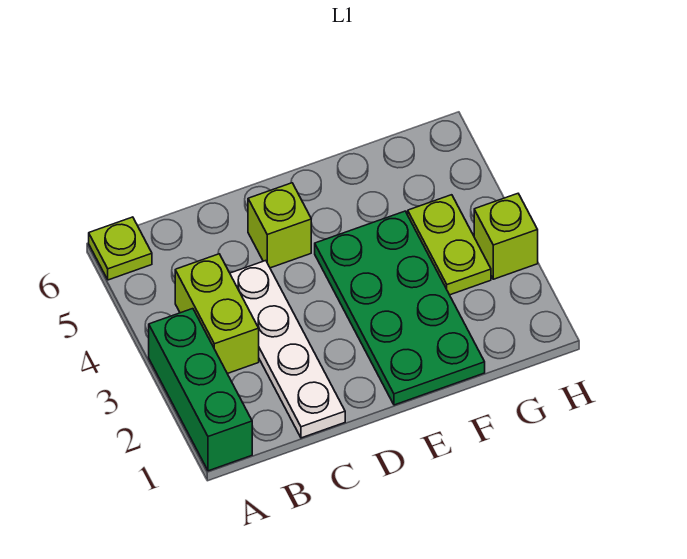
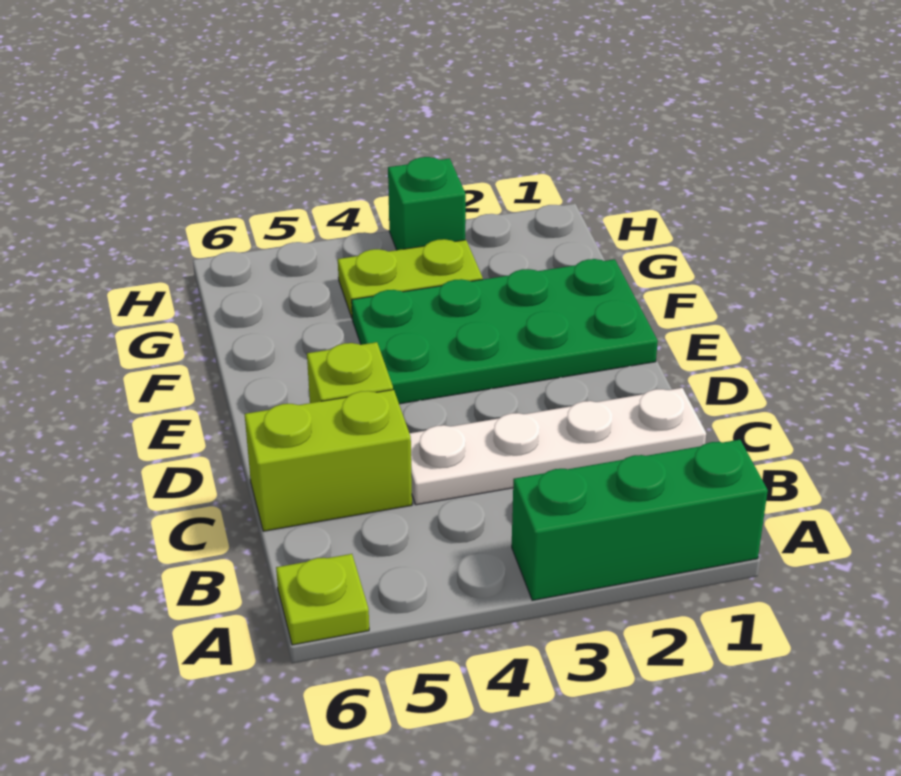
lime 1x2 brick [175,254,259,374] -> lime 1x2 brick moved to [245,390,412,531]
lime 1x1 brick [474,194,538,279] -> green 1x1 brick [388,157,466,250]

